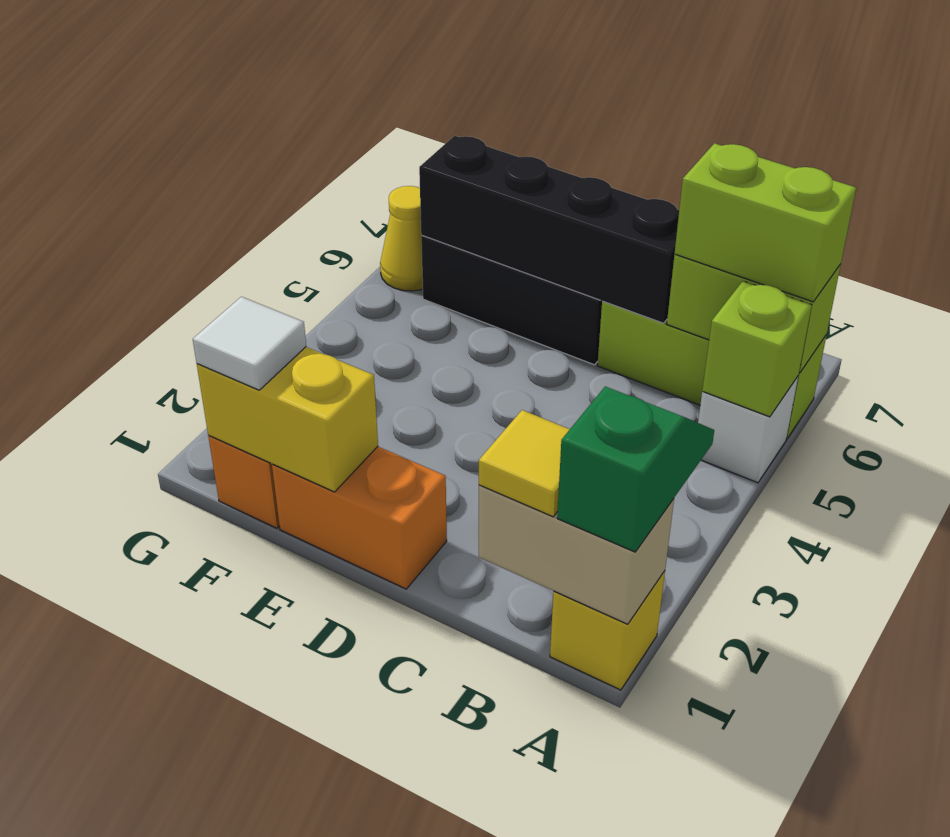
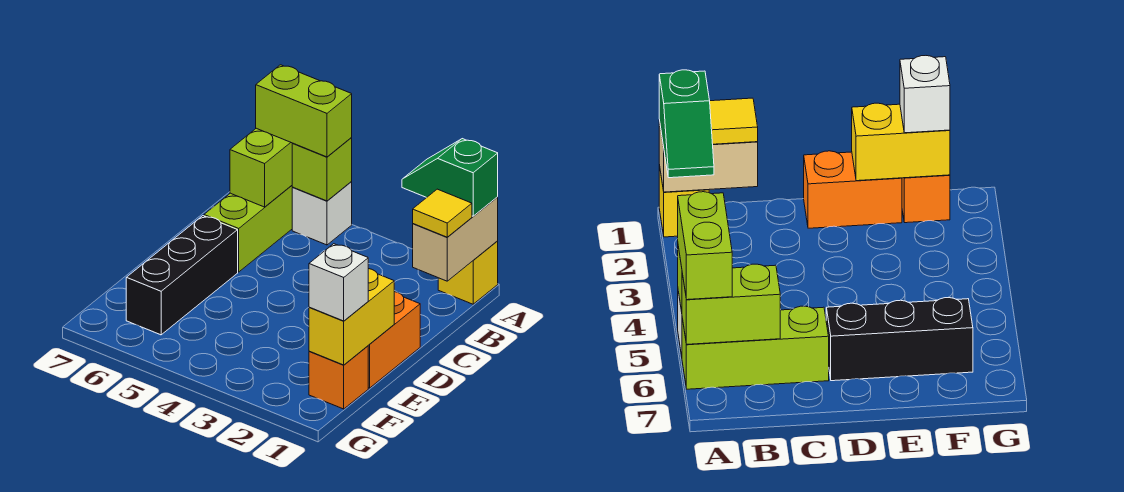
lime 1x2 brick [675,143,856,302] -> lime 1x2 brick turned to [256,65,352,157]
black 1x4 brick [419,136,679,323] -> none
white 1x1 tile [193,297,306,390] -> white 1x1 brick [309,244,368,321]
yellow 1x1 cone [380,186,423,291] -> none

